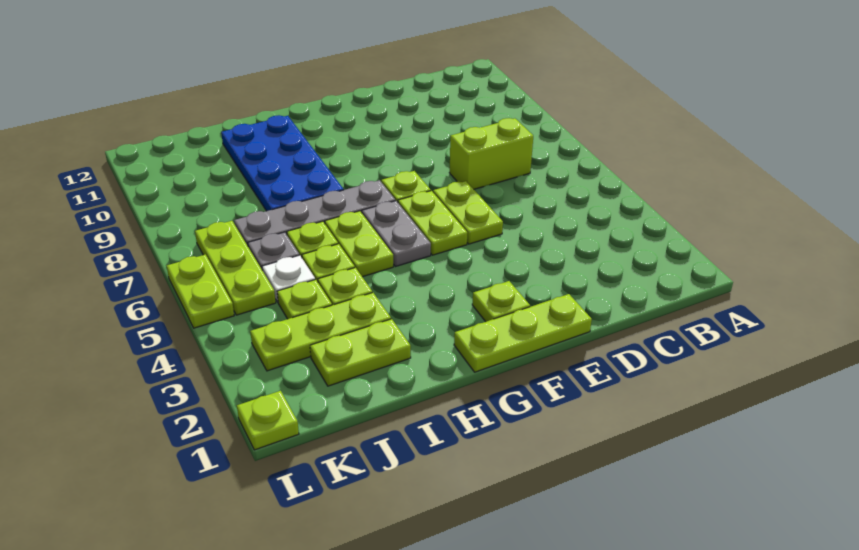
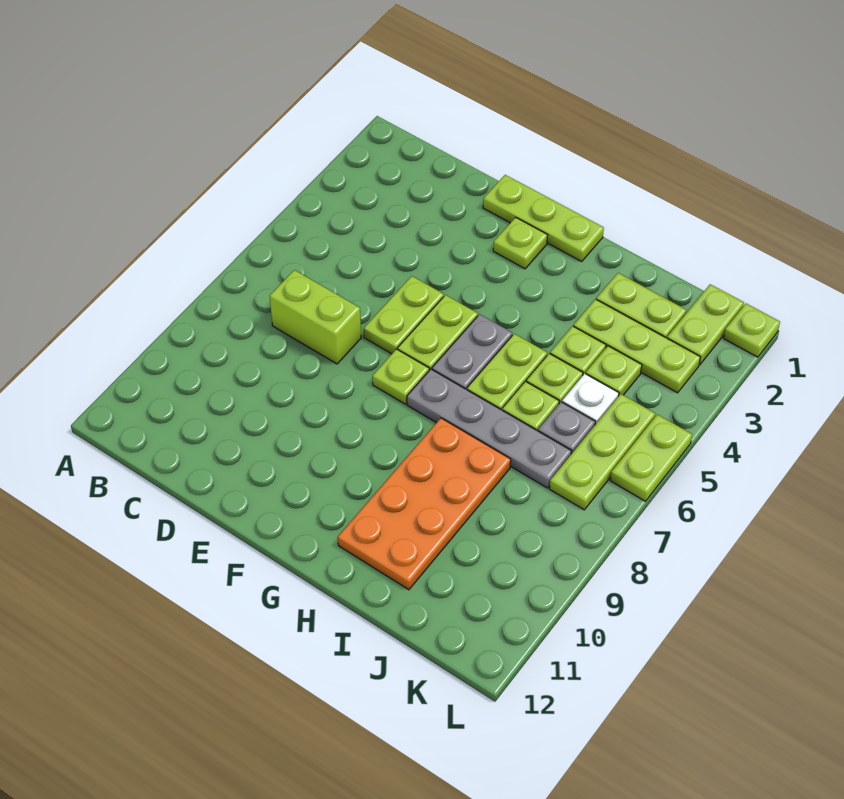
blue 2x4 plate [221,115,344,211] -> orange 2x4 plate [338,418,511,590]
none -> lime 1x2 plate [667,284,744,365]

